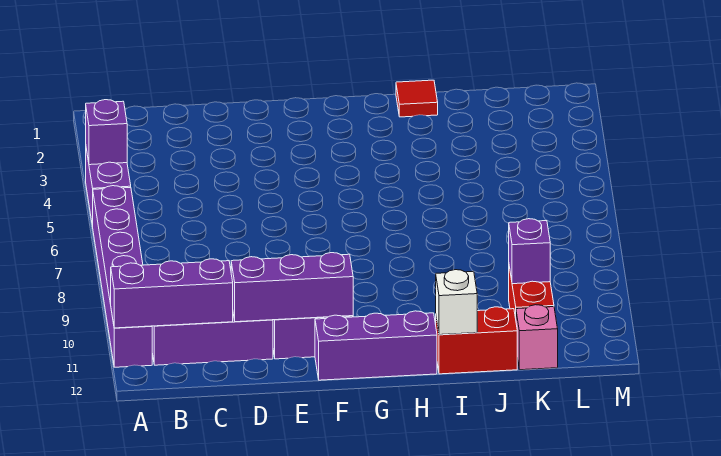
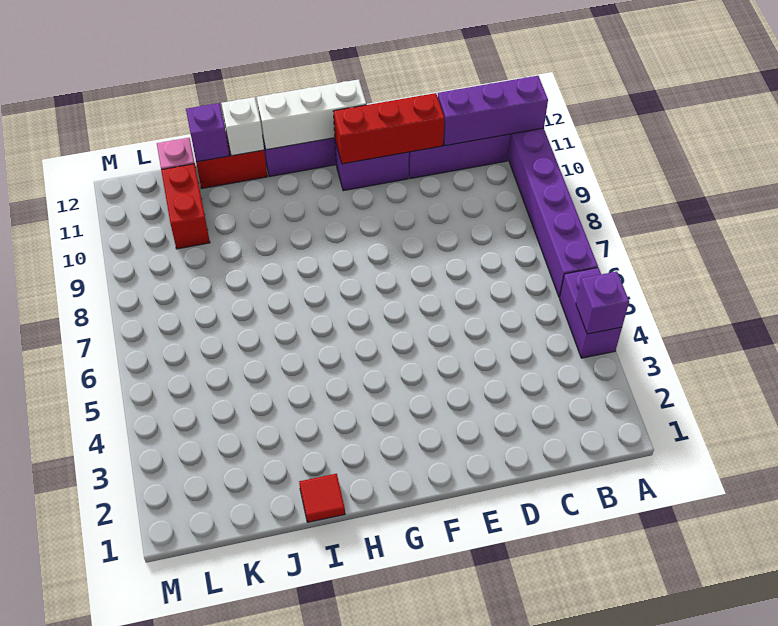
purple 1x3 brick [231,253,353,322] -> red 1x3 brick [334,93,444,164]
none -> white 1x3 brick [257,79,366,150]
purple 1x1 brick [509,219,550,284] -> purple 1x1 brick moved to [186,103,229,162]

